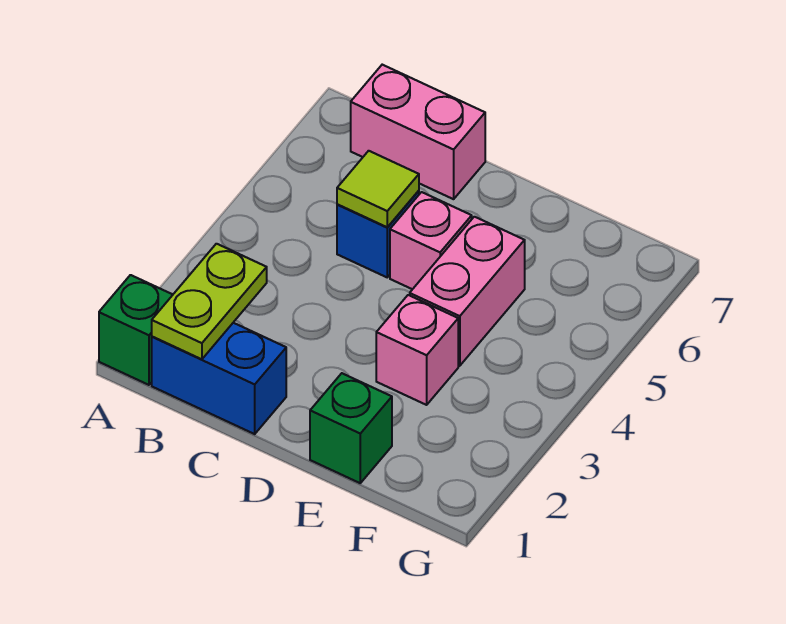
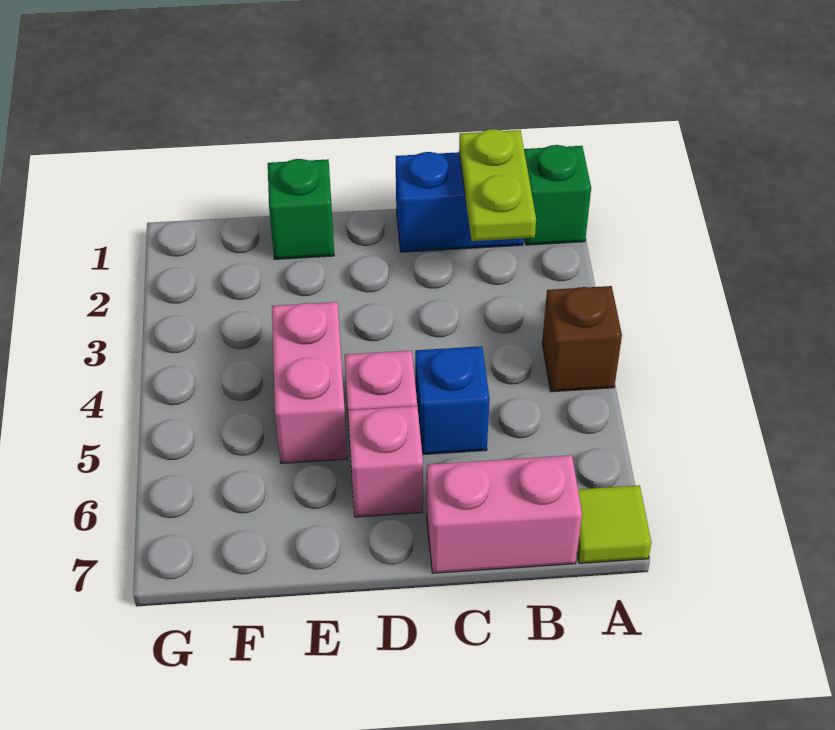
none -> brown 1x1 brick [542,286,622,392]
lime 1x1 tile [337,151,419,227] -> lime 1x1 tile moved to [577,485,651,563]
pink 1x1 brick [376,295,458,405] -> pink 1x1 brick moved to [348,406,423,517]

